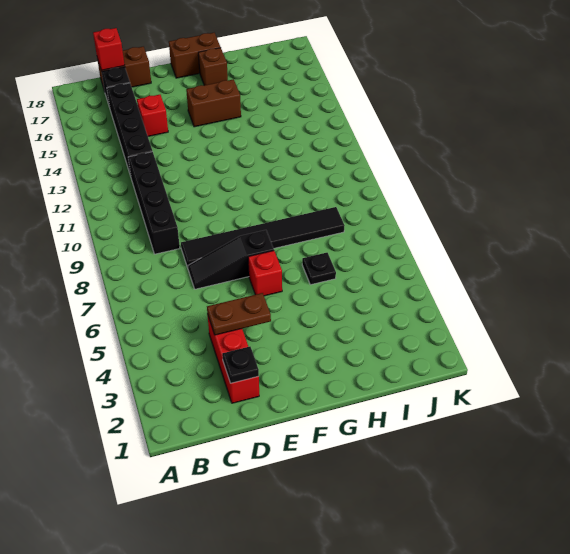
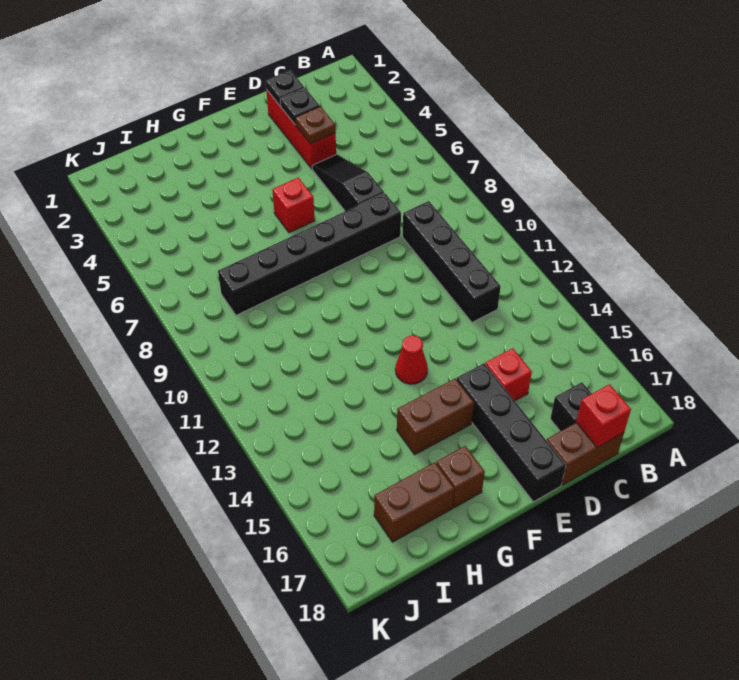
black 1x4 brick [107,83,153,176] -> black 1x4 brick moved to [457,363,566,502]
brown 1x2 plate [207,293,271,335] -> brown 1x1 plate [295,107,336,144]
black 1x3 slope [188,230,274,289] -> black 1x3 slope turned to [312,154,384,211]
black 1x6 tile [181,207,345,267] -> black 1x6 brick [218,193,401,315]
none -> red 1x1 cone [395,335,428,384]
brown 1x2 brick [169,33,221,78] -> brown 1x2 brick moved to [374,462,454,542]
black 1x1 plate [302,253,336,285] -> black 1x1 plate moved to [280,88,320,125]

